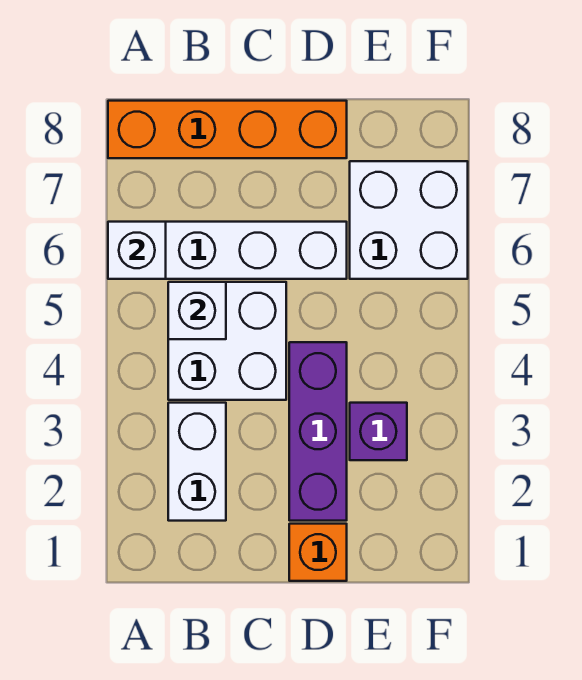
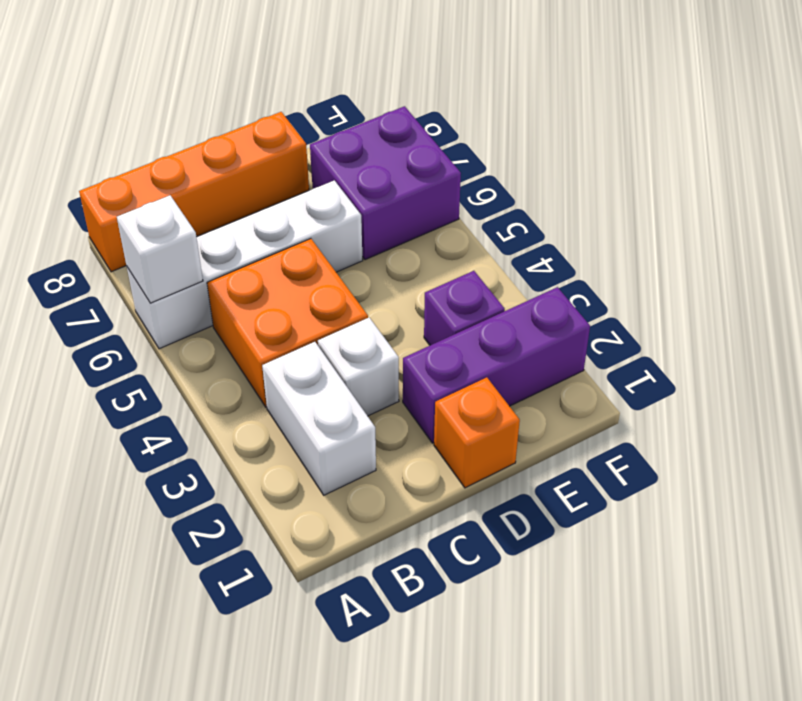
white 2x2 brick [168,282,286,400] -> orange 2x2 brick [207,239,368,407]
white 1x1 brick [168,282,226,339] -> white 1x1 brick moved to [318,318,399,416]
purple 1x3 brick [289,342,347,521] -> purple 1x3 brick turned to [403,287,590,443]
white 2x2 brick [350,161,468,279] -> purple 2x2 brick [310,106,461,260]

